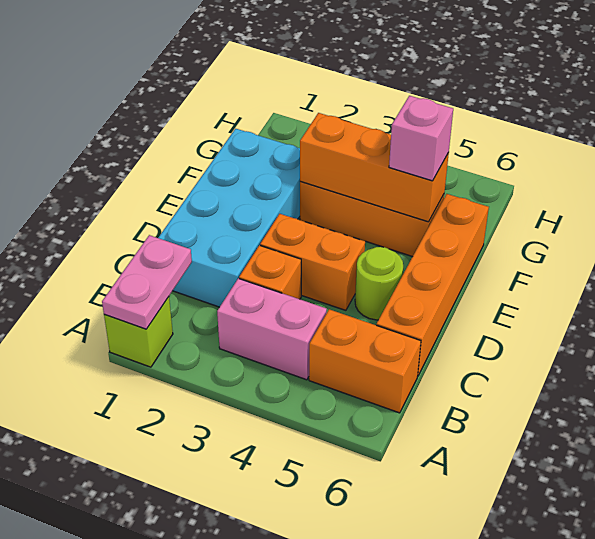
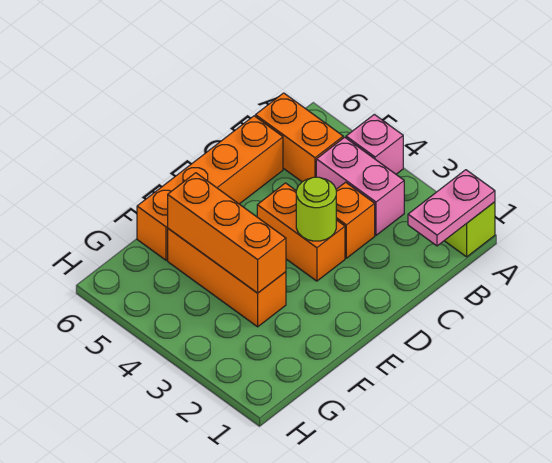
cyan 2x4 brick [158,129,300,307] -> none
lime 1x1 round brick [355,247,403,320] -> lime 1x1 round brick moved to [296,177,336,241]
pink 1x1 brick [389,96,453,181] -> pink 1x1 brick moved to [346,114,403,174]

